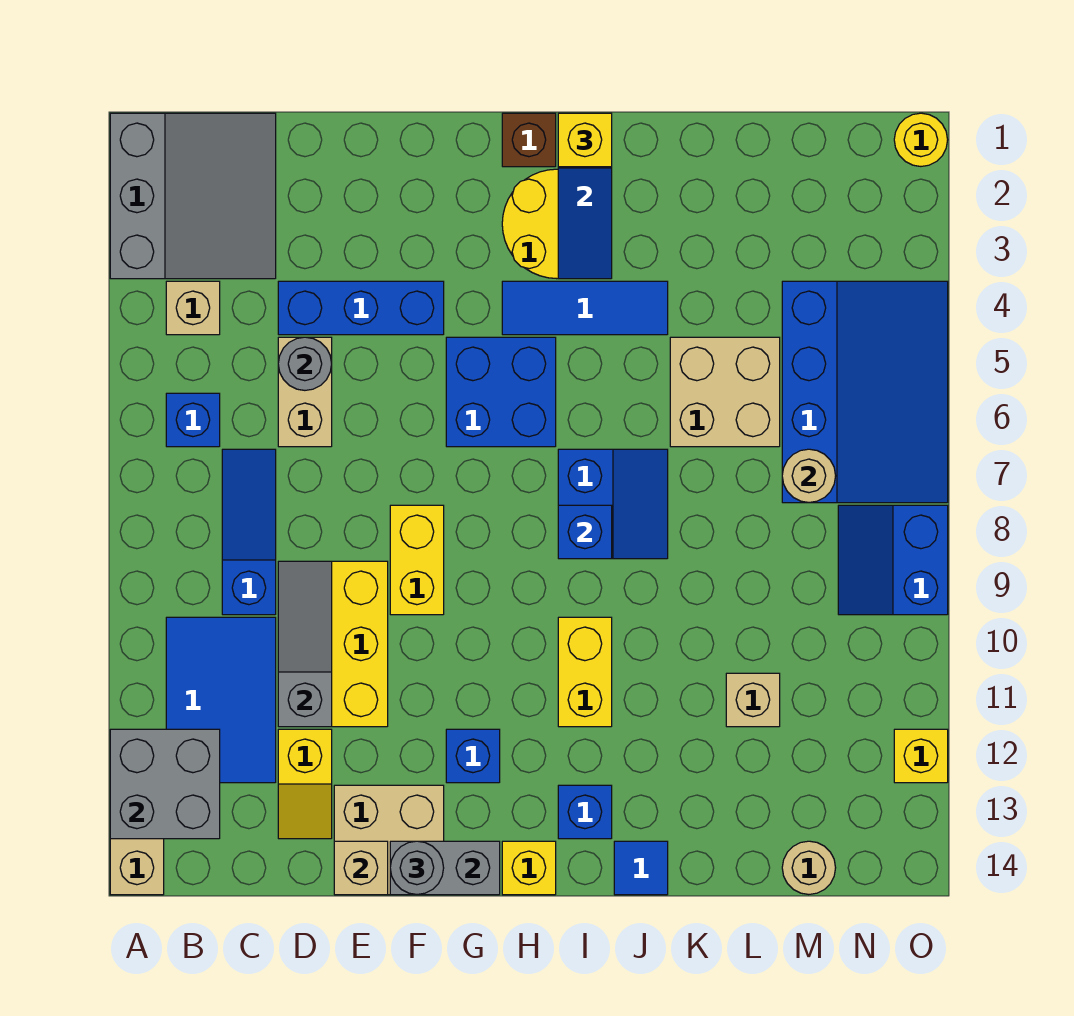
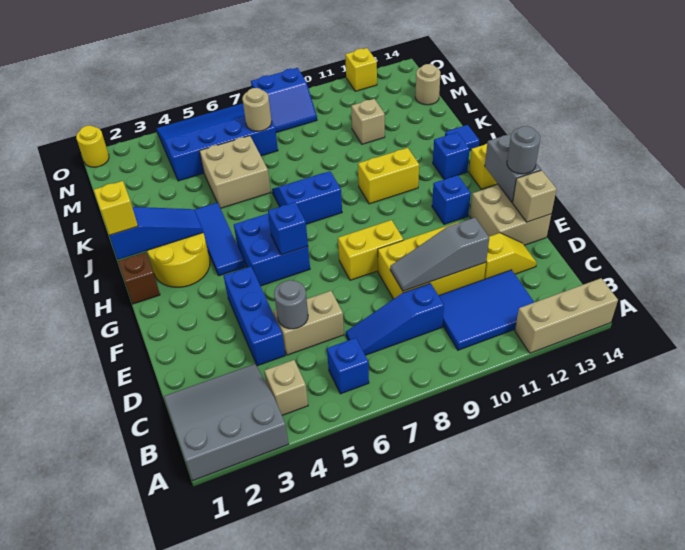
grey 2x2 brick [110,729,220,839] -> none
blue 1x1 brick [558,505,612,559] -> blue 1x1 brick moved to [268,202,308,255]

